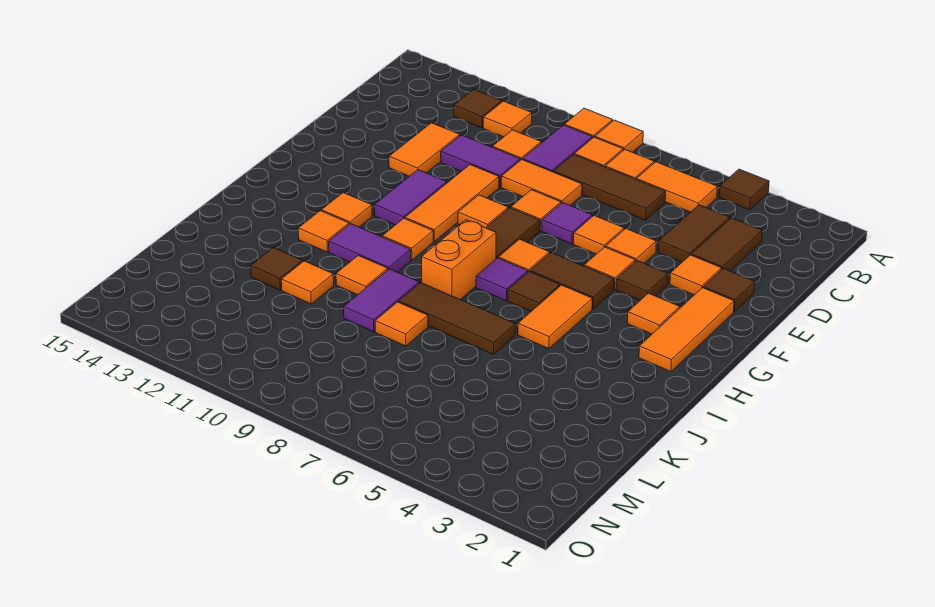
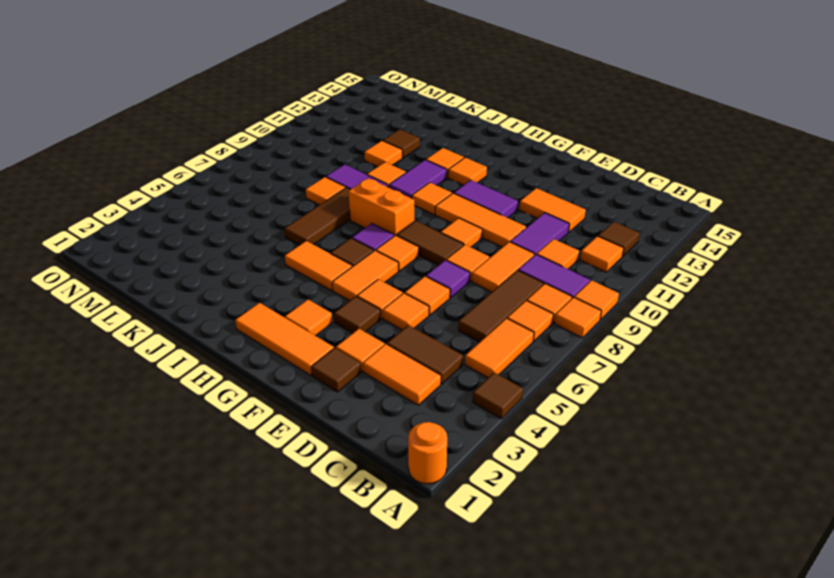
none -> orange 1x1 round brick [408,422,447,484]
brown 1x2 tile [691,218,762,271] -> orange 1x2 tile [363,344,441,405]
brown 1x2 tile [530,253,614,309] -> orange 1x2 tile [332,251,398,301]

